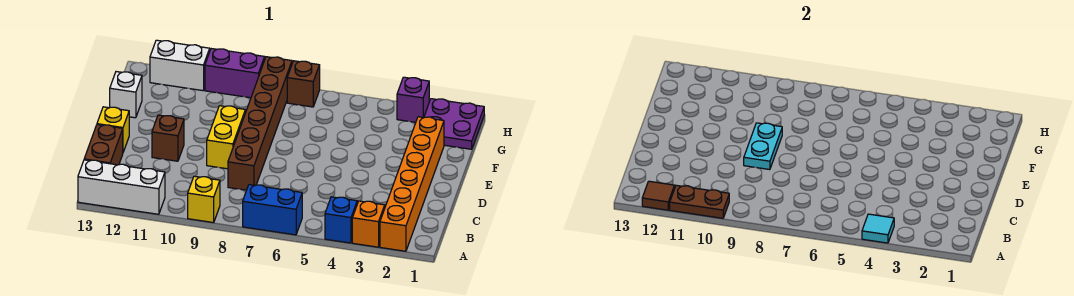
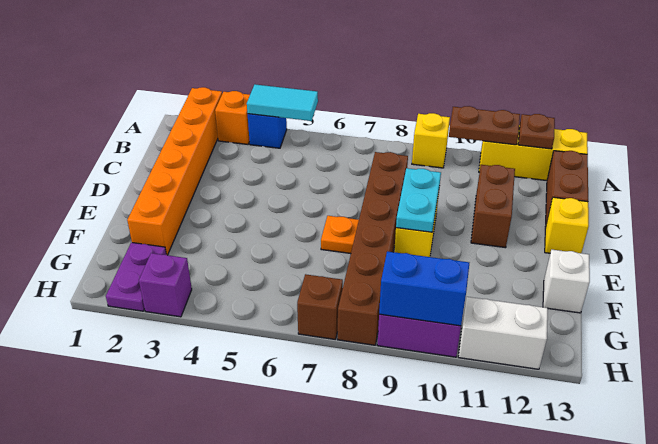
cyan 1x1 tile [862,214,894,243] -> cyan 1x2 tile [247,84,318,121]
blue 1x2 brick [243,185,302,235] -> blue 1x2 brick moved to [379,251,469,326]
white 1x3 brick [78,160,165,214] -> yellow 1x3 brick [479,125,588,181]
brown 1x1 tile [642,181,675,210] -> brown 1x1 plate [518,114,555,149]
brown 1x1 brick [152,115,184,161] -> brown 1x2 brick [471,165,515,248]
none -> orange 1x1 plate [321,216,359,254]
purple 2x2 plate [424,99,484,149] -> purple 1x2 plate [106,243,166,311]

